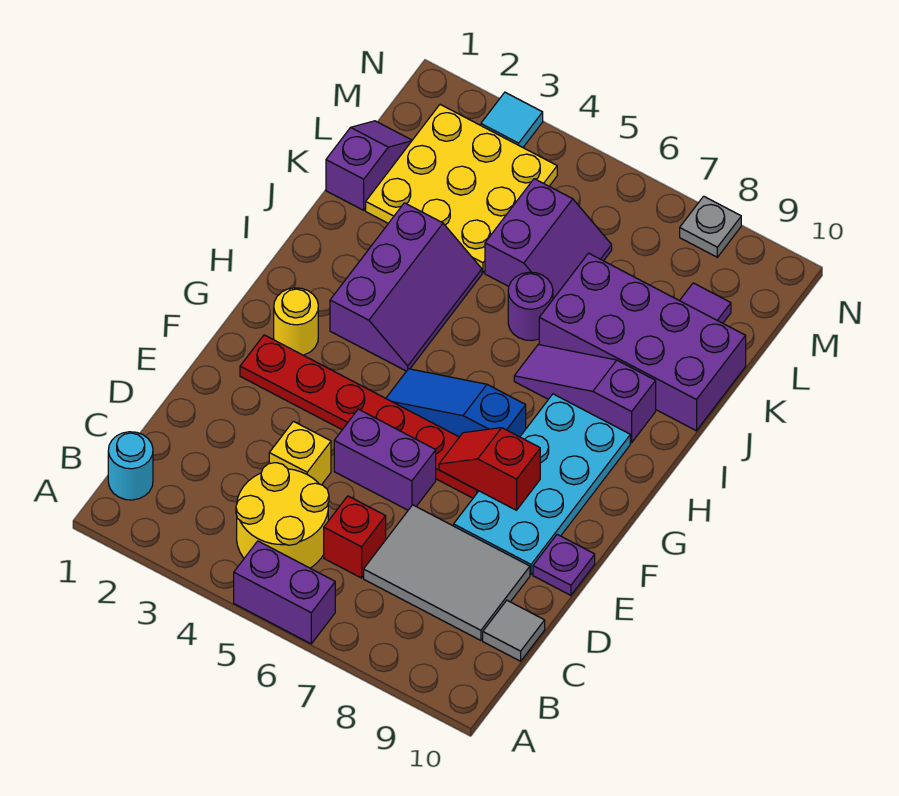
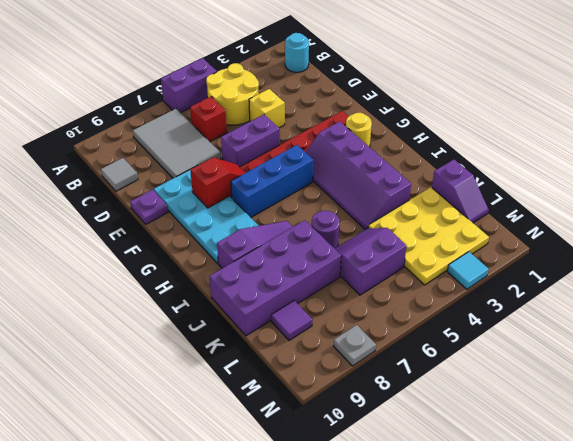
grey 2x3 tile [364,505,530,640] -> grey 2x3 tile turned to [133,109,221,178]
blue 1x3 slope [386,369,526,437] -> blue 1x3 brick [231,145,313,217]
purple 2x3 slope [330,203,482,371] -> purple 2x4 slope [306,121,411,230]
purple 2x2 slope [485,179,612,299] -> purple 2x2 slope turned to [335,228,407,295]

